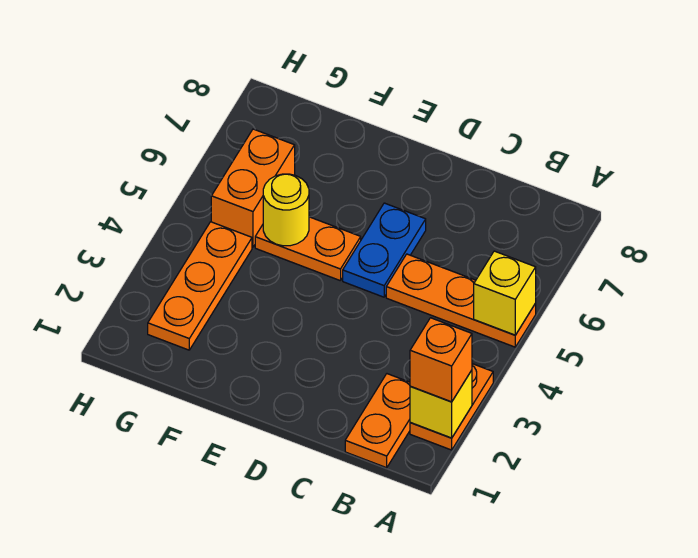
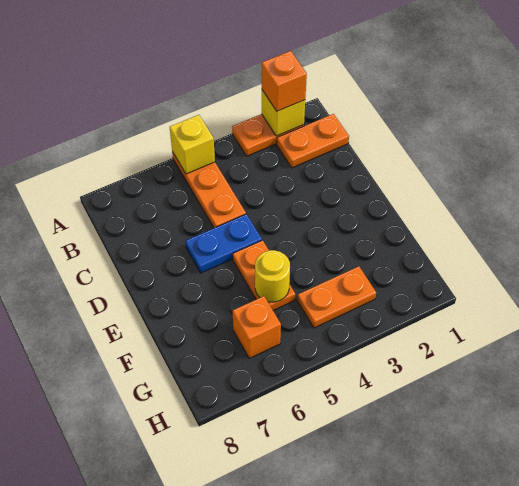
orange 1x3 plate [148,222,252,350] -> orange 1x2 plate [297,266,376,328]
orange 1x2 brick [211,129,295,247] -> orange 1x1 brick [233,296,281,358]

